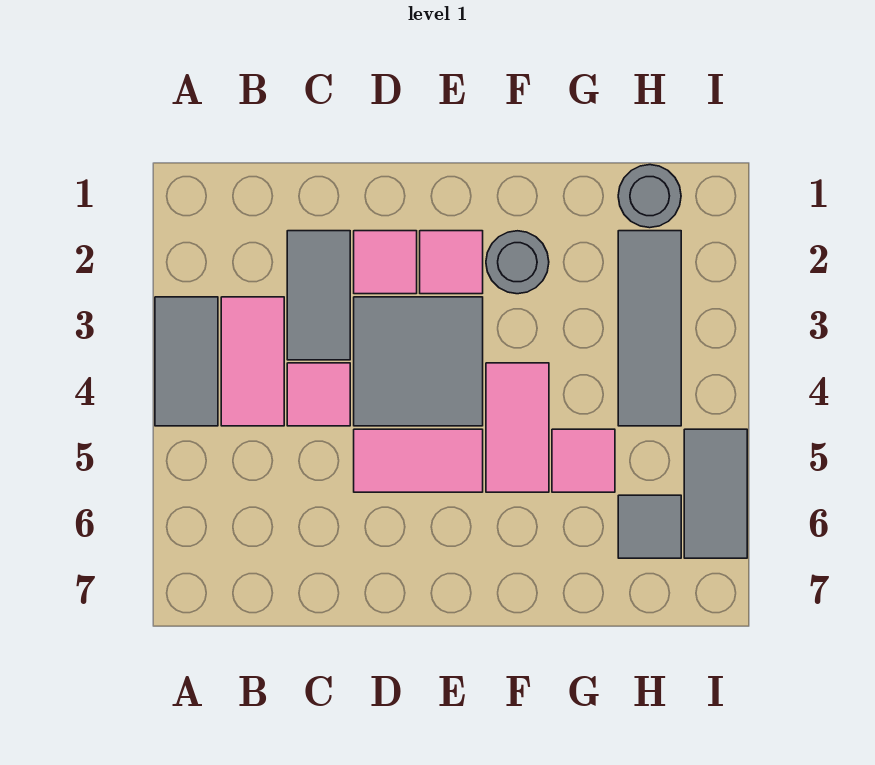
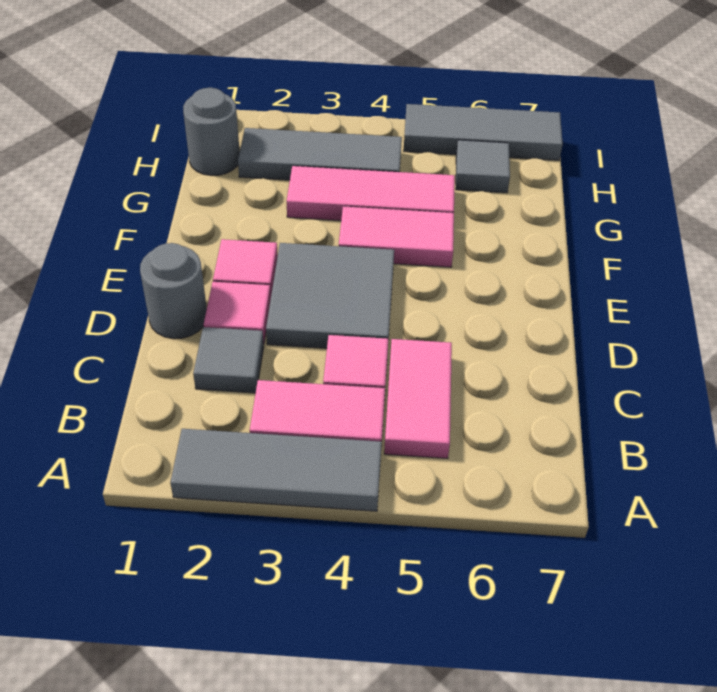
grey 1x2 tile [155,297,218,426] -> grey 1x3 tile [170,429,382,511]
grey 1x2 tile [287,231,350,360] -> grey 1x1 tile [193,327,264,393]
pink 1x2 tile [354,429,483,492] -> pink 1x2 tile moved to [384,339,452,458]
grey 1x1 round brick [486,231,549,294] -> grey 1x1 round brick moved to [140,243,207,339]
pink 1x1 tile [552,429,615,492] -> pink 1x3 tile [287,166,455,221]
grey 1x2 tile [684,429,747,558] -> grey 1x3 tile [404,104,563,160]

